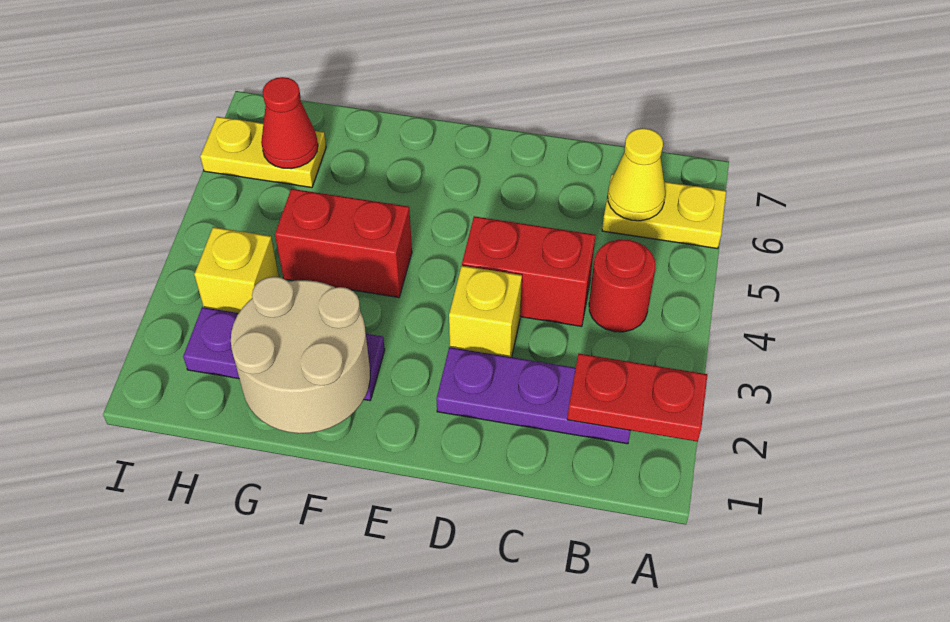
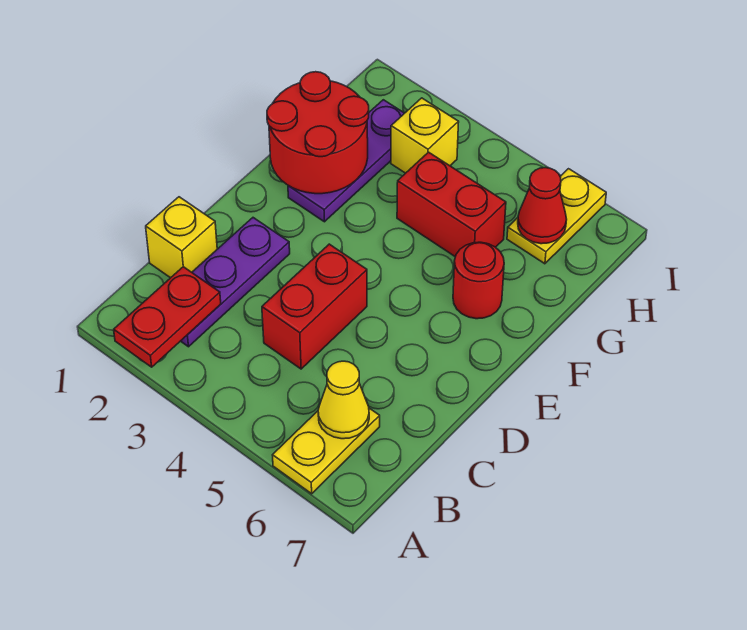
red 1x1 round brick [589,239,655,332] -> red 1x1 round brick moved to [453,242,504,319]
yellow 1x1 brick [449,266,522,357] -> yellow 1x1 brick moved to [146,197,217,278]
tan 2x2 round brick [231,277,370,433] -> red 2x2 round brick [267,72,369,194]
red 1x2 brick [275,189,412,297] -> red 1x2 brick turned to [397,152,506,257]

